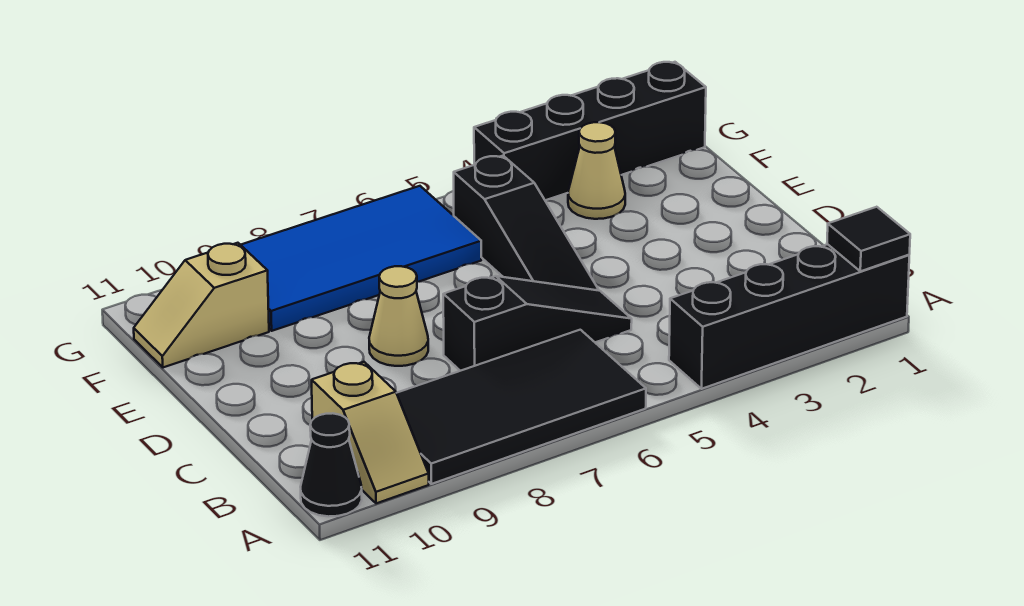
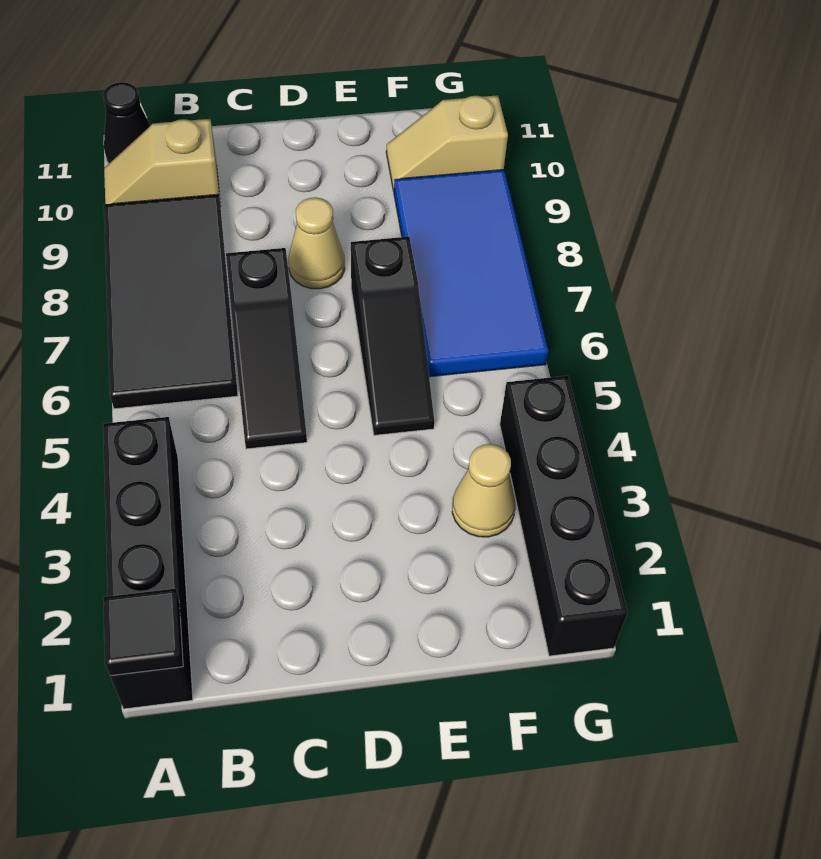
black 1x3 slope [454,156,598,290] -> black 1x3 slope turned to [351,237,434,435]
tan 1x2 slope [134,243,269,367] -> tan 1x2 slope turned to [386,95,508,191]

